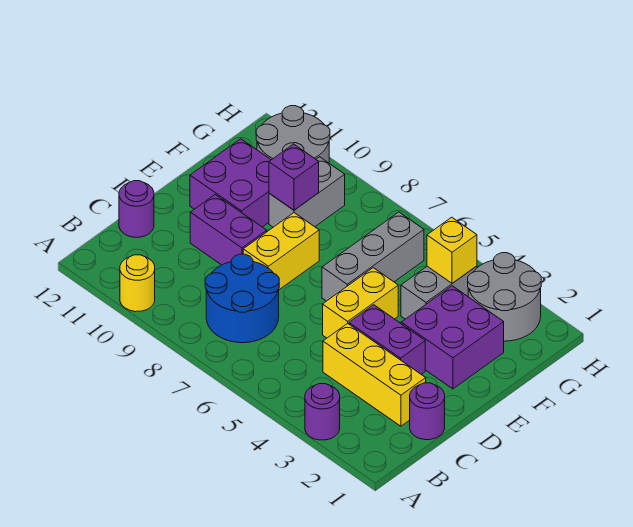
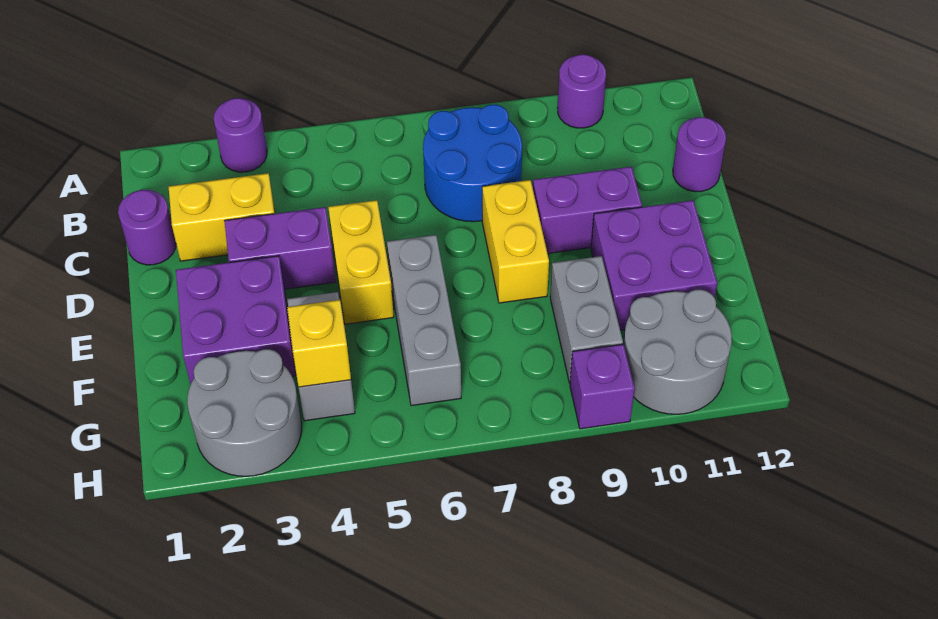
yellow 1x1 round brick [120,255,155,312] -> purple 1x1 round brick [558,55,606,128]
yellow 1x3 brick [323,323,426,426] -> yellow 1x2 brick [169,173,275,261]
purple 1x1 brick [269,144,319,210] -> purple 1x1 brick moved to [570,344,635,429]

